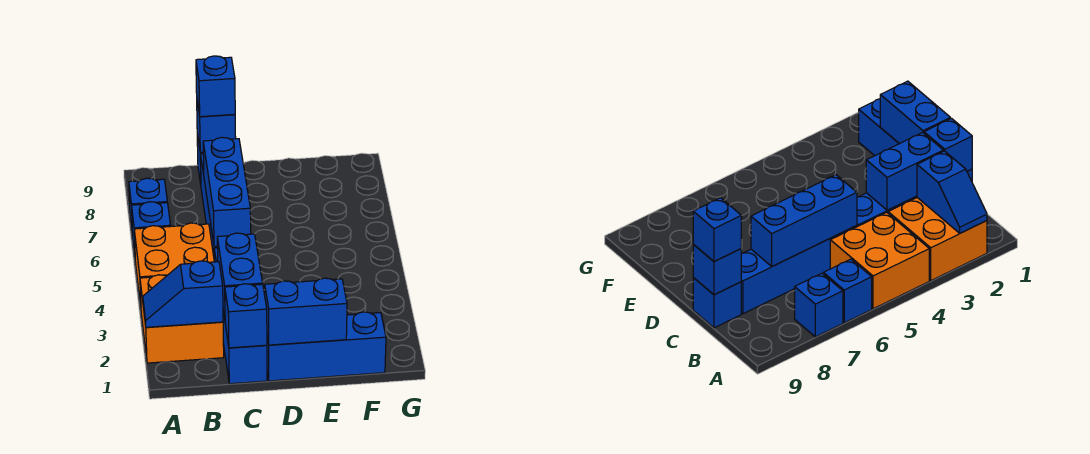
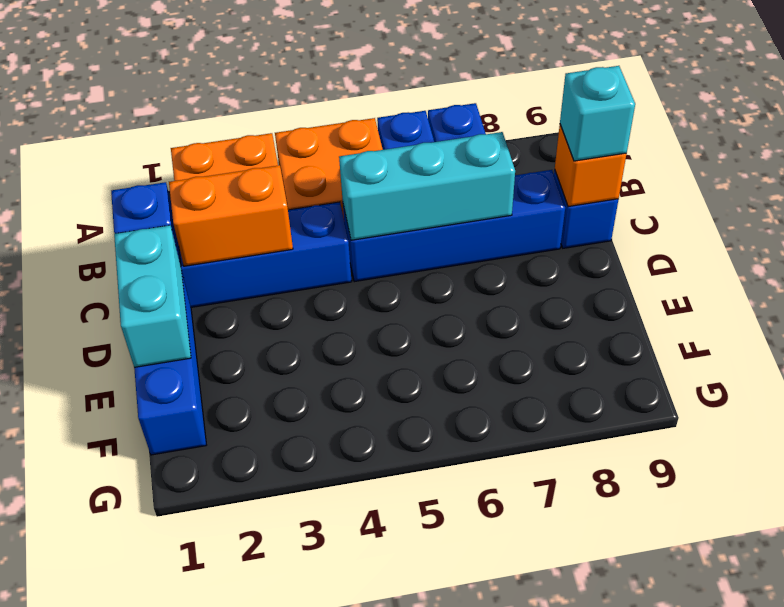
blue 1x2 slope [143,261,223,327] -> none
blue 1x2 brick [217,233,263,318] -> orange 1x2 brick [169,165,293,266]
blue 1x3 brick [203,137,251,246] -> cyan 1x3 brick [339,132,515,240]
blue 1x1 brick [197,102,236,152] -> orange 1x1 brick [555,125,626,207]
blue 1x1 brick [196,56,235,117] -> cyan 1x1 brick [560,66,635,161]
blue 1x2 brick [265,278,347,345] -> cyan 1x2 brick [114,225,191,367]

